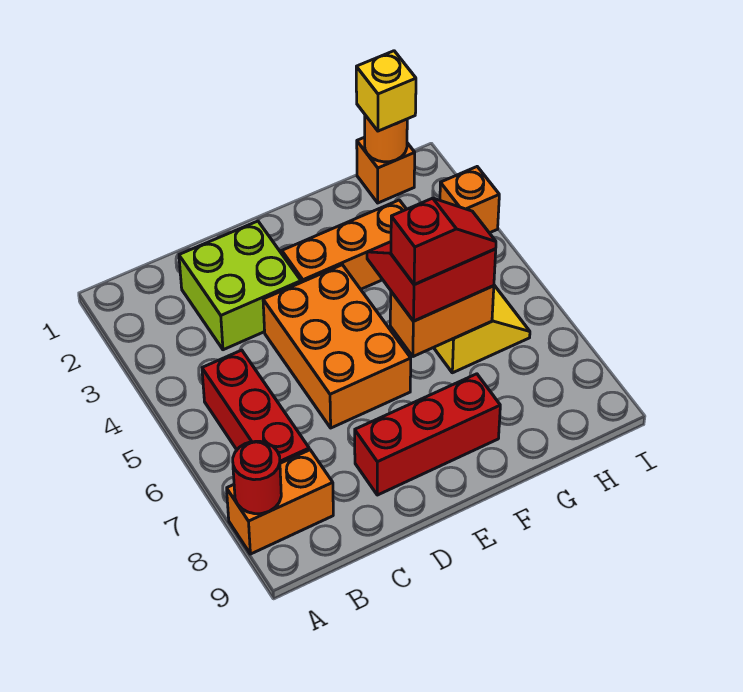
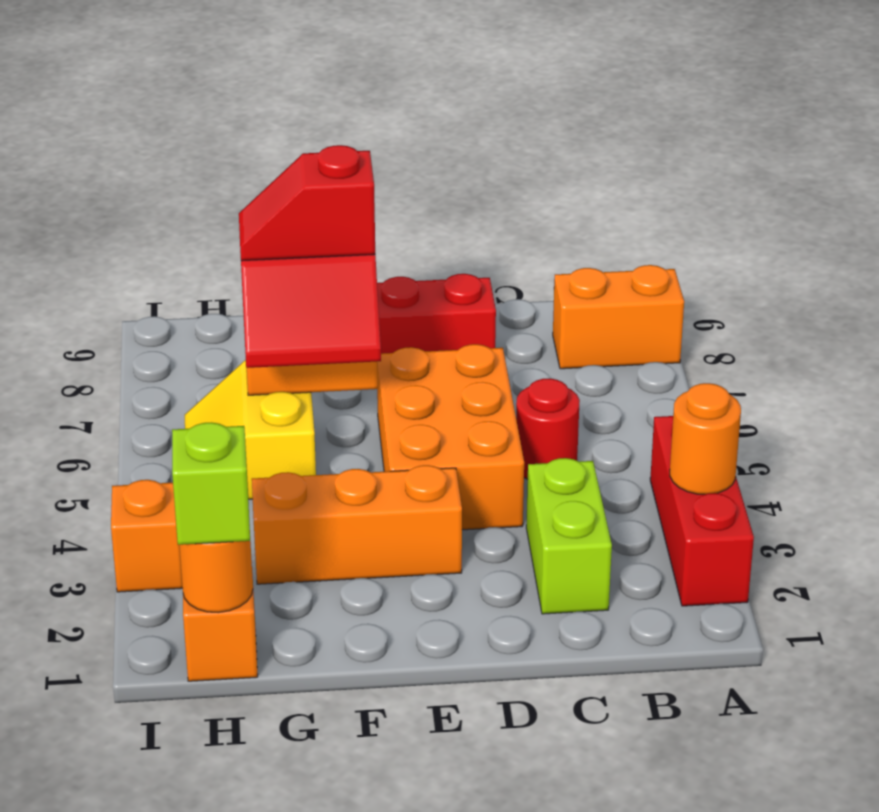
none -> orange 1x1 round brick [670,383,741,494]
red 1x1 round brick [233,441,281,514] -> red 1x1 round brick moved to [516,378,580,479]
red 1x3 brick [202,350,309,463] -> red 1x3 brick moved to [650,416,754,606]
lime 2x2 brick [179,221,301,350] -> lime 1x2 brick [526,458,612,614]
yellow 1x1 brick [356,51,416,131] -> lime 1x1 brick [172,423,250,545]

